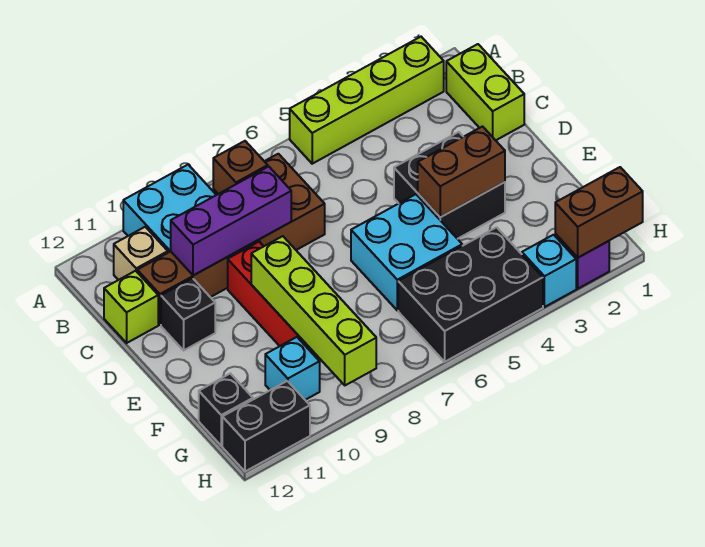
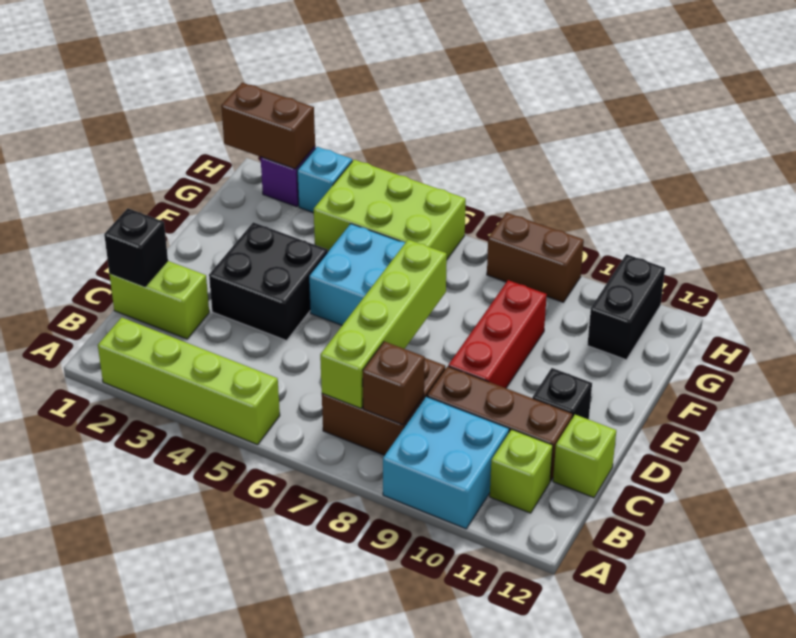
lime 1x2 brick [446,44,524,140] -> lime 1x2 brick turned to [109,261,209,339]
tan 1x1 brick [114,227,168,280] -> lime 1x1 brick [490,429,553,513]
purple 1x3 brick [171,167,291,276] -> none
brown 1x2 brick [418,127,505,217] -> brown 1x2 brick moved to [487,213,584,302]
lime 1x4 brick [251,236,376,385] -> lime 1x4 brick moved to [320,240,447,408]
black 2x3 brick [398,227,543,362] -> lime 2x3 brick [314,160,466,259]
cyan 1x1 brick [265,337,320,400] -> none
black 1x1 brick [199,374,253,446] -> black 1x1 brick moved to [104,208,168,286]
black 1x2 brick [222,381,310,472] -> black 1x2 brick turned to [588,254,665,360]

